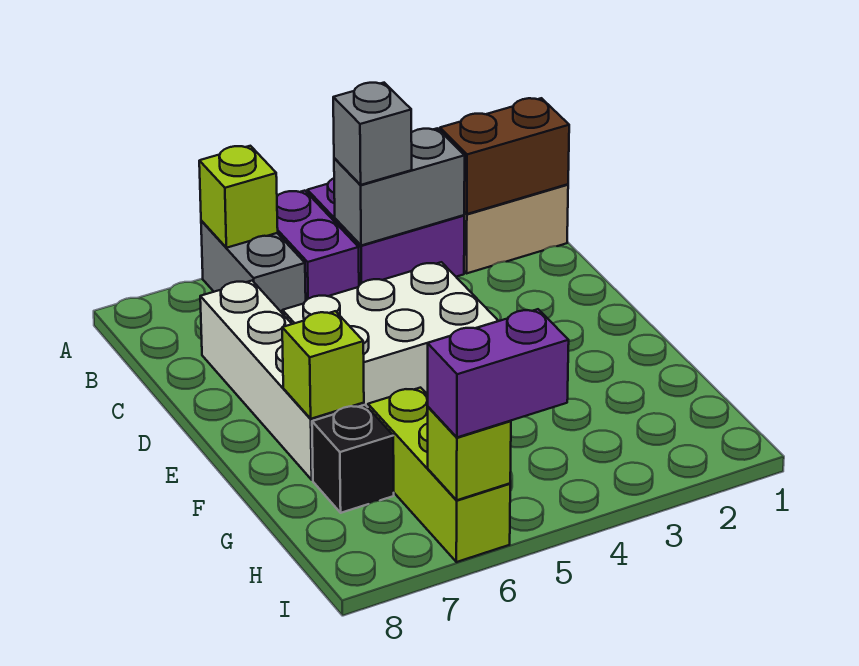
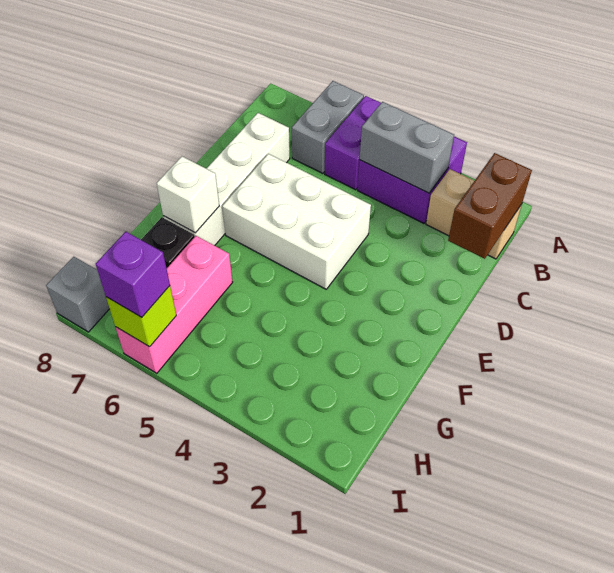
lime 1x1 brick [199,146,278,248] -> none
brown 1x2 brick [440,98,569,214] -> brown 1x2 brick turned to [448,153,532,259]
grey 1x1 brick [333,83,412,185] -> grey 1x1 brick moved to [46,257,110,332]
lime 1x1 brick [282,311,364,419] -> white 1x1 brick [157,156,219,233]
lime 1x3 brick [368,388,510,562] -> pink 1x3 brick [116,236,233,373]
purple 1x2 brick [428,309,569,437] -> purple 1x1 brick [96,232,170,317]

